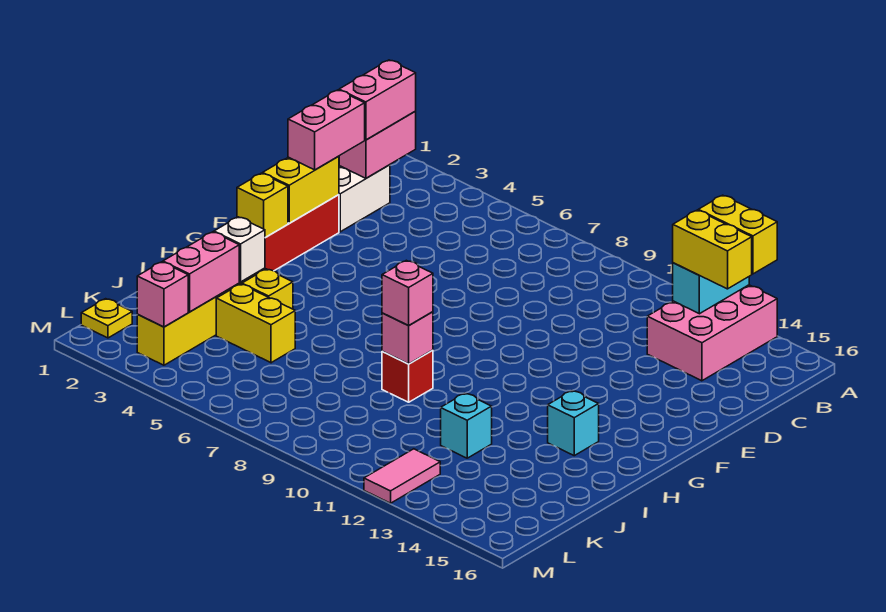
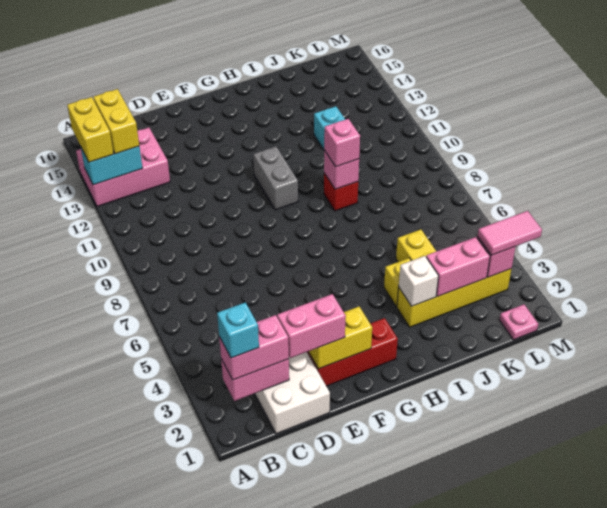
yellow 1x1 brick [237,173,288,238] -> none
none -> grey 1x2 brick [253,147,298,210]
cyan 1x1 brick [548,391,599,456] -> cyan 1x1 brick moved to [217,302,259,358]
yellow 1x1 plate [81,299,132,338] -> pink 1x1 plate [500,304,538,340]
pink 1x2 tile [364,449,440,503] -> pink 1x2 tile moved to [478,211,542,255]

